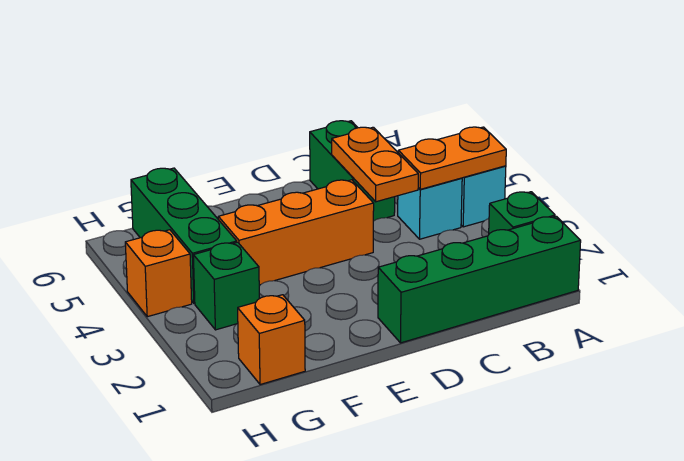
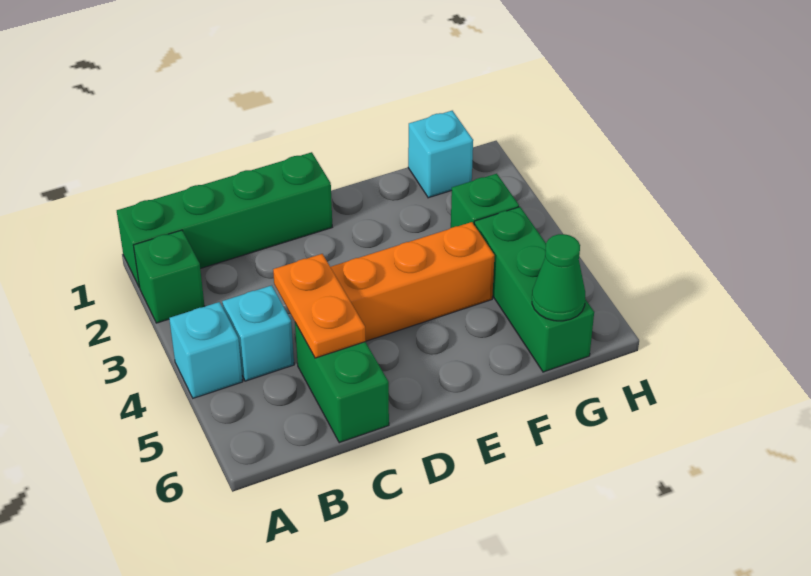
orange 1x2 plate [398,127,506,189] -> none
orange 1x1 brick [238,295,305,385] -> cyan 1x1 brick [408,111,473,198]
none -> green 1x1 cone [532,234,585,321]
orange 1x1 brick [125,230,192,317] -> none

